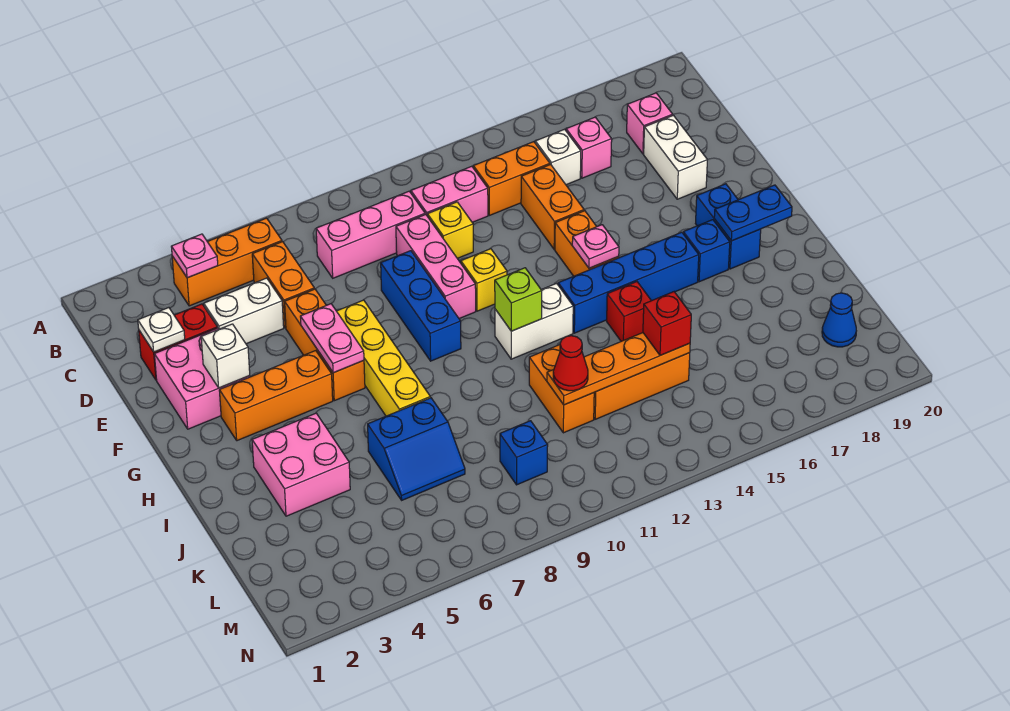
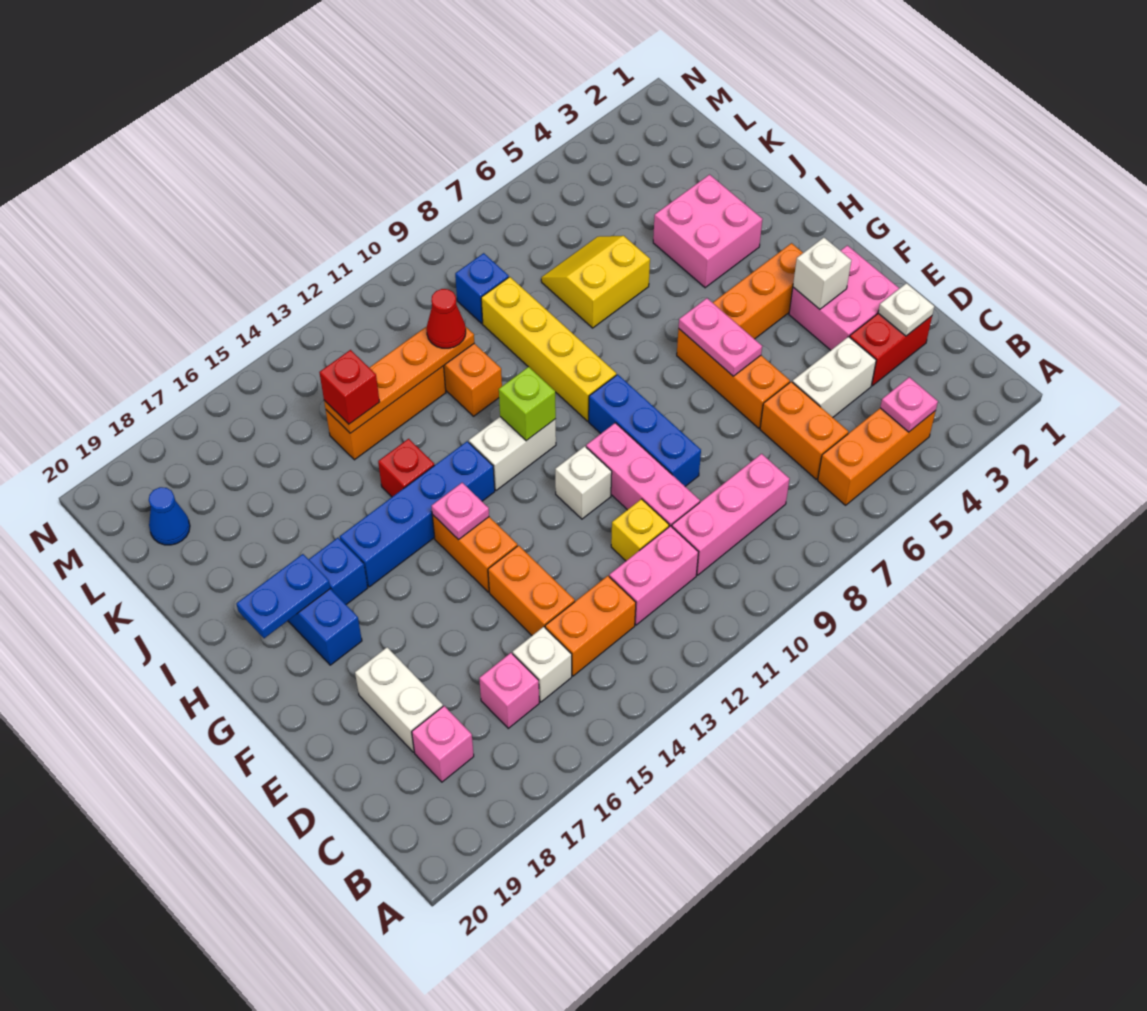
yellow 1x4 brick [337,300,430,416] -> yellow 1x4 brick moved to [481,277,616,421]
yellow 1x1 brick [461,249,507,311] -> white 1x1 brick [555,446,612,519]
blue 2x2 slope [368,398,465,500] -> yellow 2x2 slope [541,236,650,328]

